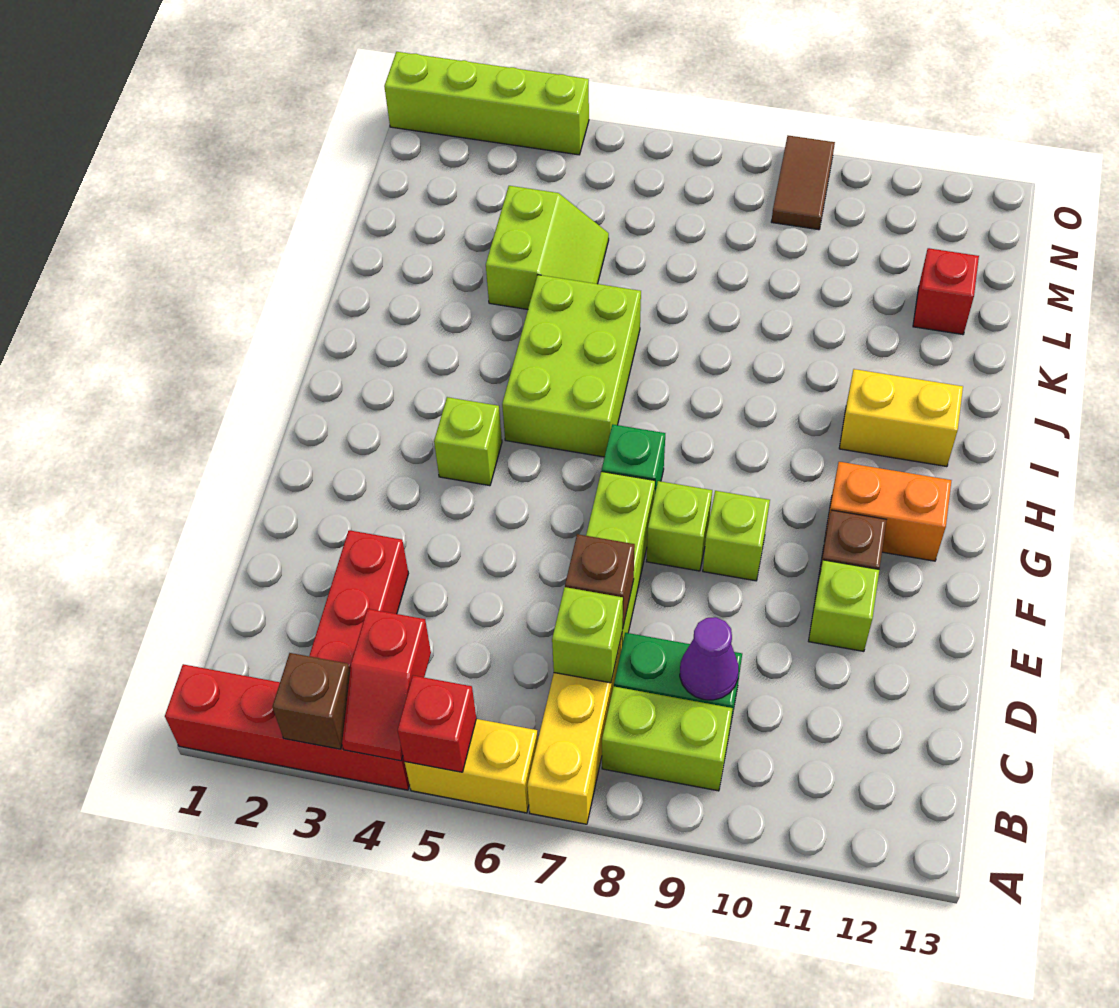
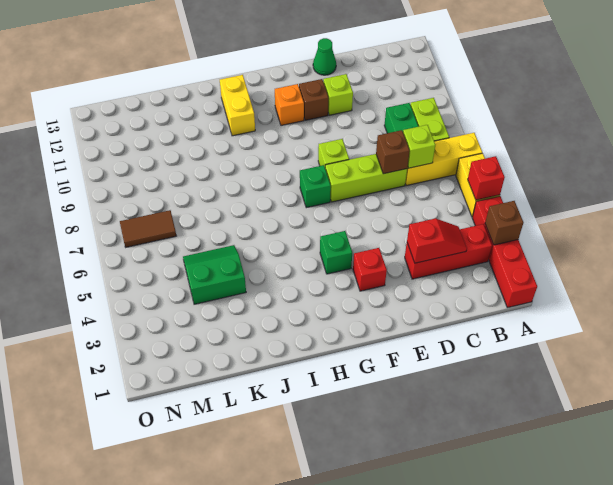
red 1x2 slope [342,609,431,761] -> red 1x2 slope moved to [407,218,467,263]
purple 1x1 cone [680,617,739,700] -> none
none -> green 1x1 cone [313,38,336,75]
lime 1x1 brick [703,491,770,581] -> none
lime 1x1 brick [434,397,502,486] -> green 1x1 brick [320,231,352,274]
orange 1x2 brick [825,462,952,561] -> orange 1x1 brick [275,84,304,125]
lime 2x3 brick [502,275,641,457] -> none
lime 2x2 slope [486,186,609,309] -> green 2x2 slope [183,245,246,304]
red 1x1 brick [913,248,979,335] -> red 1x1 brick moved to [353,248,387,291]
brown 1x2 tile [771,136,835,230] -> brown 1x2 tile moved to [120,210,176,247]
lime 1x4 brick [384,52,589,155] -> none

